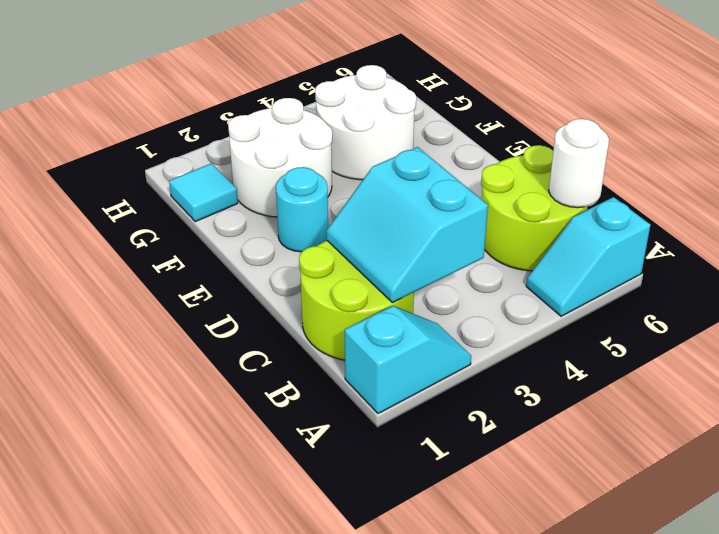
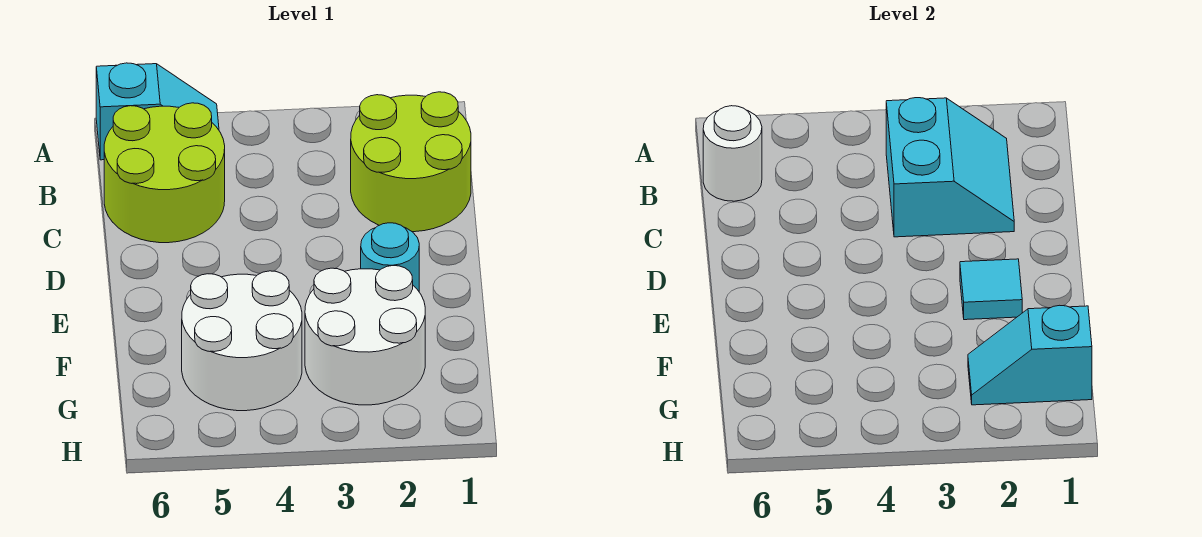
cyan 1x2 slope [345,306,471,414] -> cyan 1x2 slope moved to [968,305,1092,405]
cyan 1x1 tile [169,163,238,222] -> cyan 1x1 tile moved to [960,259,1022,320]

